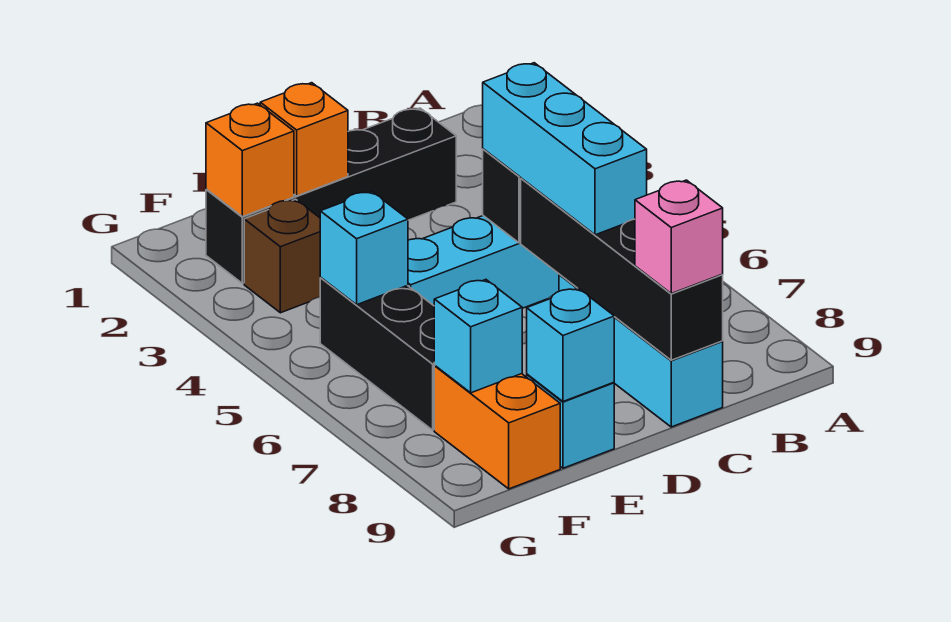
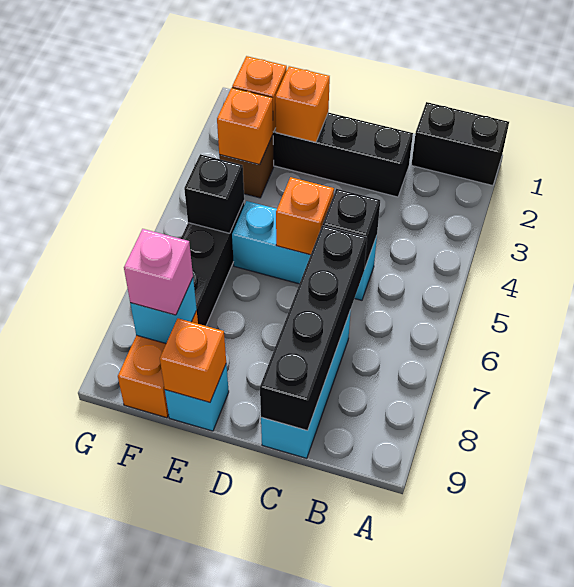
none -> black 1x2 brick [412,102,509,186]
cyan 1x3 brick [483,63,647,235] -> none
pink 1x1 brick [635,180,723,293] -> pink 1x1 brick moved to [124,229,193,315]
none -> orange 1x1 brick [276,177,334,255]
cyan 1x1 brick [527,288,614,402] -> orange 1x1 brick [160,318,226,402]
none -> orange 1x1 brick [217,88,273,165]
cyan 1x1 brick [320,191,408,305] -> black 1x1 brick [184,154,244,233]

